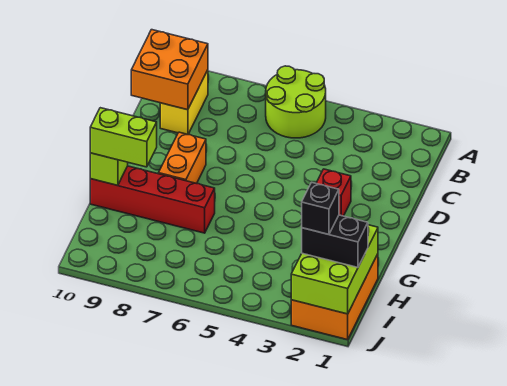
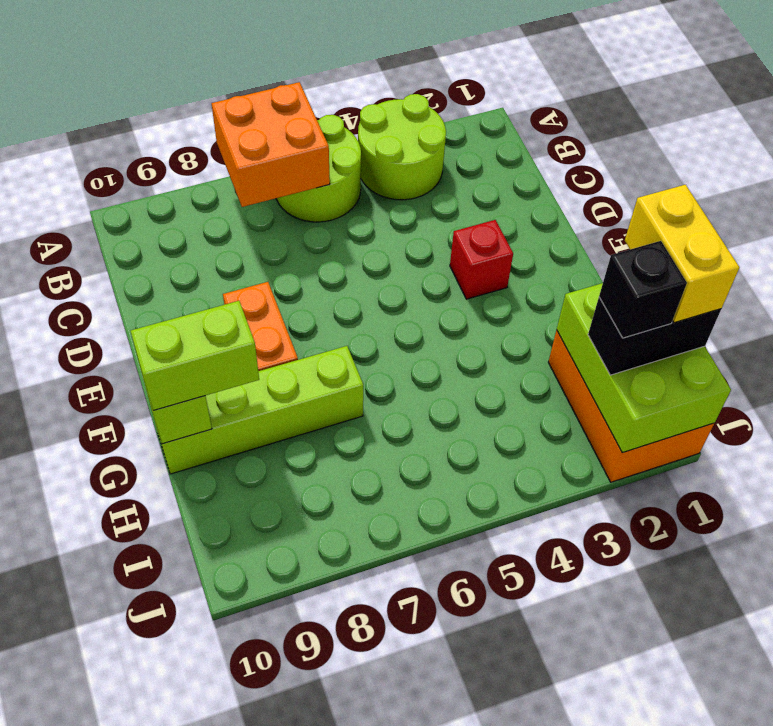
none -> lime 2x2 round brick [358,94,446,200]
yellow 1x2 brick [160,70,208,135] -> yellow 1x2 brick moved to [625,185,739,323]
orange 2x2 brick [131,30,208,110] -> orange 2x2 brick moved to [211,82,330,207]
red 1x4 brick [90,166,215,233] -> lime 1x4 brick [152,346,363,474]

